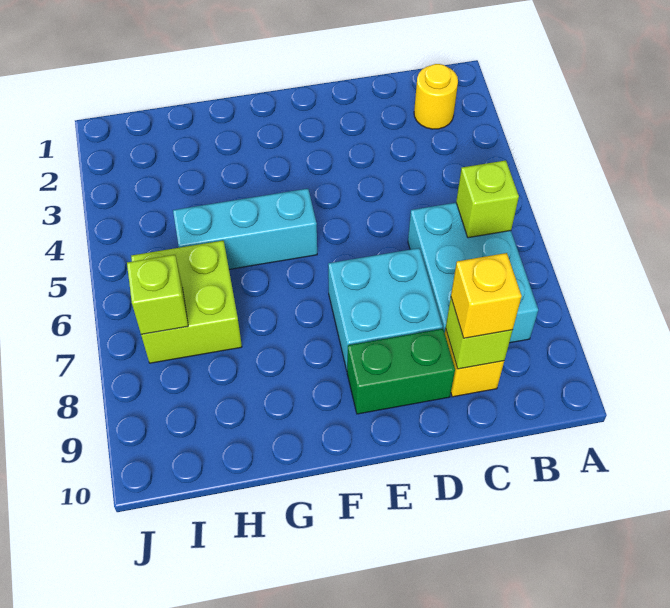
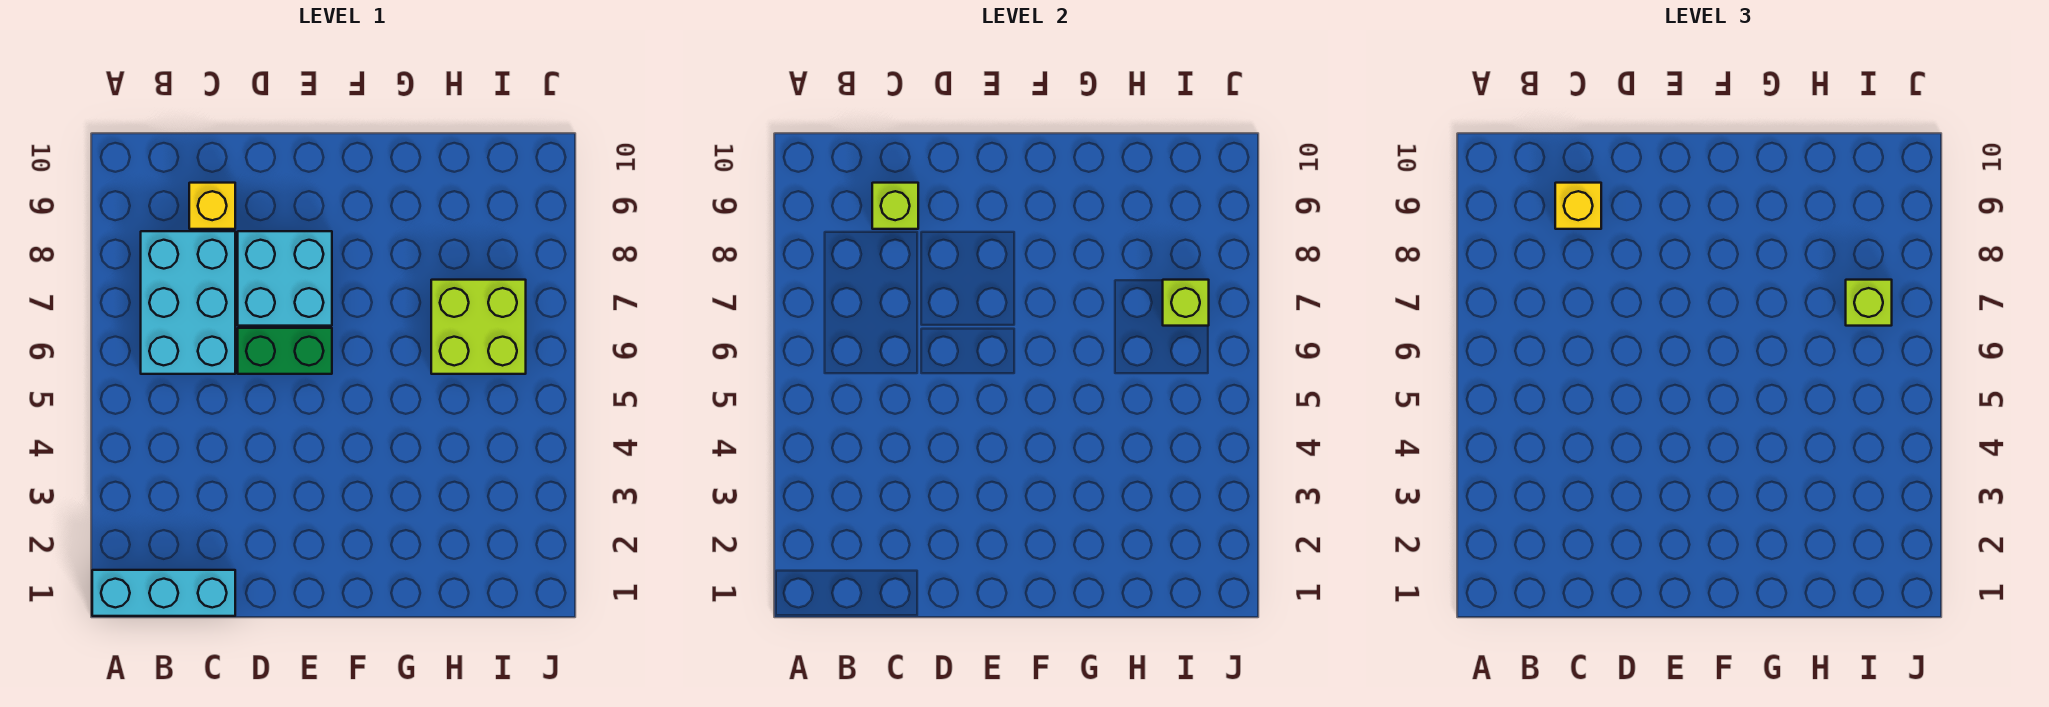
yellow 1x1 round brick [414,64,458,129] -> none
lime 1x1 brick [456,160,519,238] -> lime 1x1 brick moved to [1846,280,1892,326]
green 1x2 brick [347,329,455,414] -> green 1x2 brick moved to [238,328,332,374]
cyan 1x3 brick [173,189,317,269] -> cyan 1x3 brick moved to [92,570,235,616]

